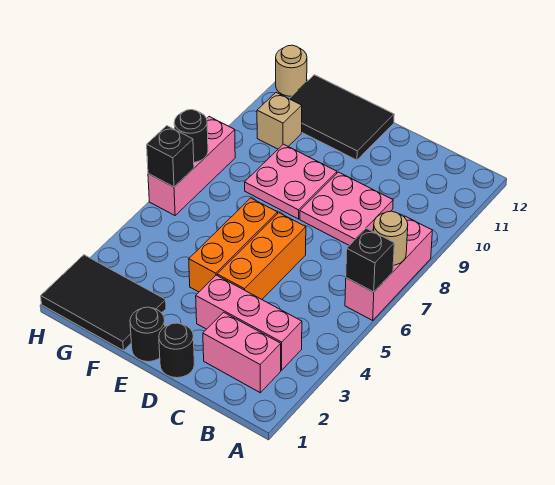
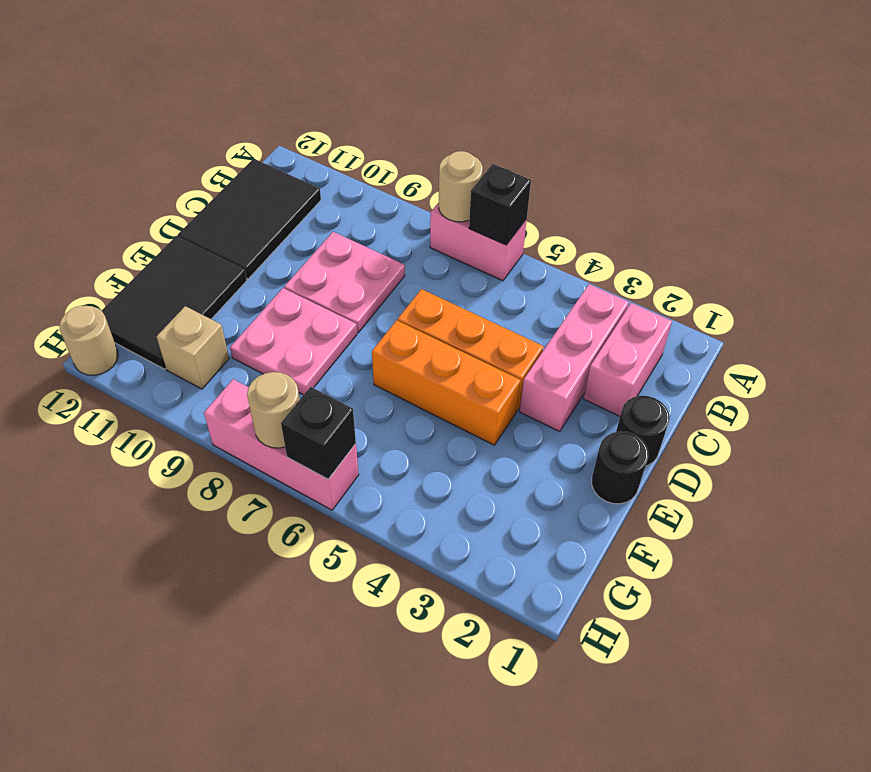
pink 1x3 brick [345,216,432,320] -> pink 1x2 brick [430,203,527,281]
black 2x3 tile [41,255,166,350] -> black 2x3 tile moved to [178,159,321,279]
black 1x1 round brick [174,110,208,162] -> tan 1x1 round brick [247,372,300,448]

